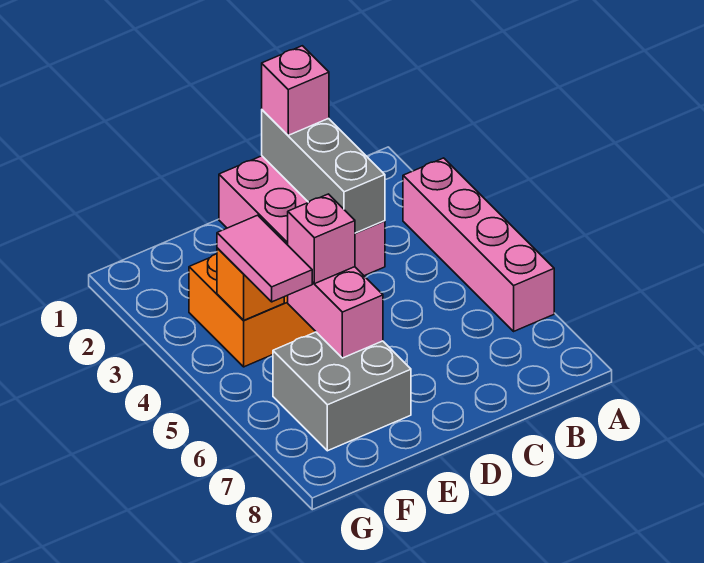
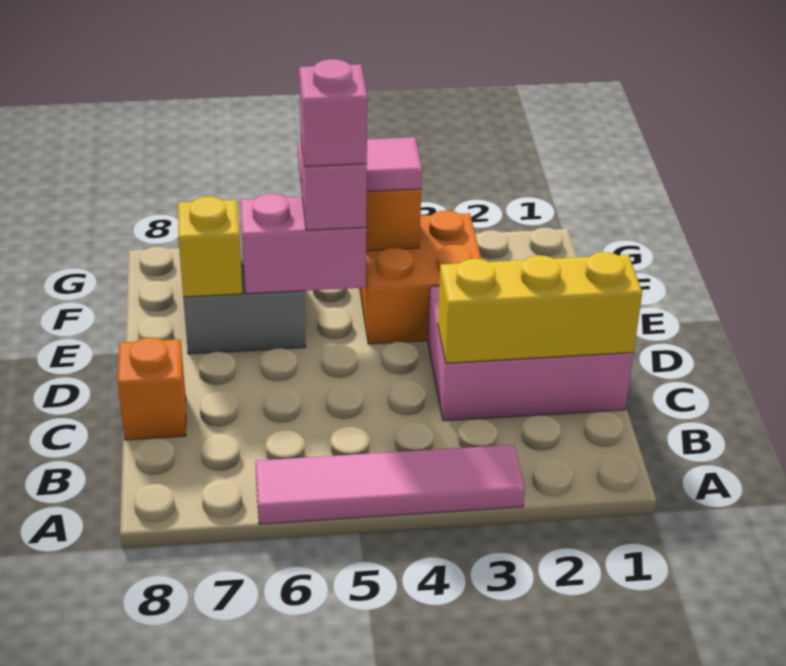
pink 1x4 brick [403,158,554,331] -> pink 1x4 tile [255,445,525,524]
grey 1x3 brick [262,110,385,233] -> yellow 1x3 brick [438,252,642,363]
pink 1x1 brick [262,46,329,135] -> pink 1x1 brick moved to [299,59,367,167]
none -> orange 1x1 brick [118,337,186,440]
none -> yellow 1x1 brick [178,197,243,297]

